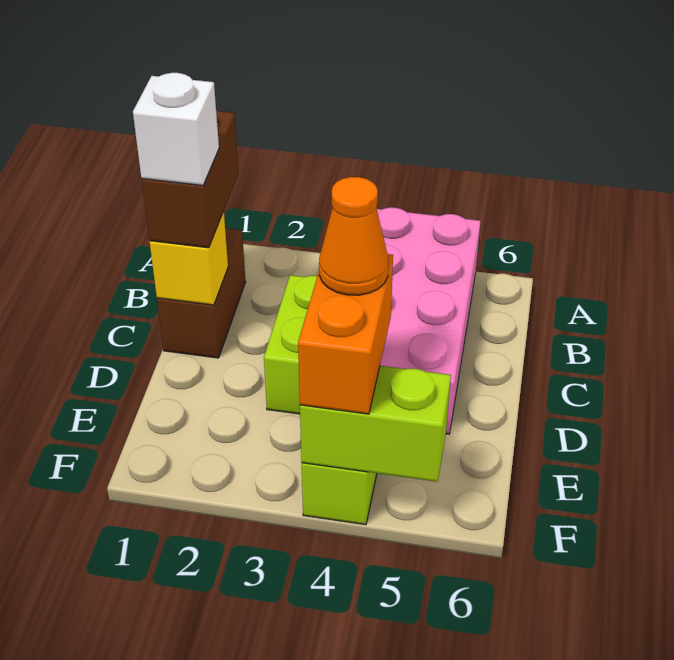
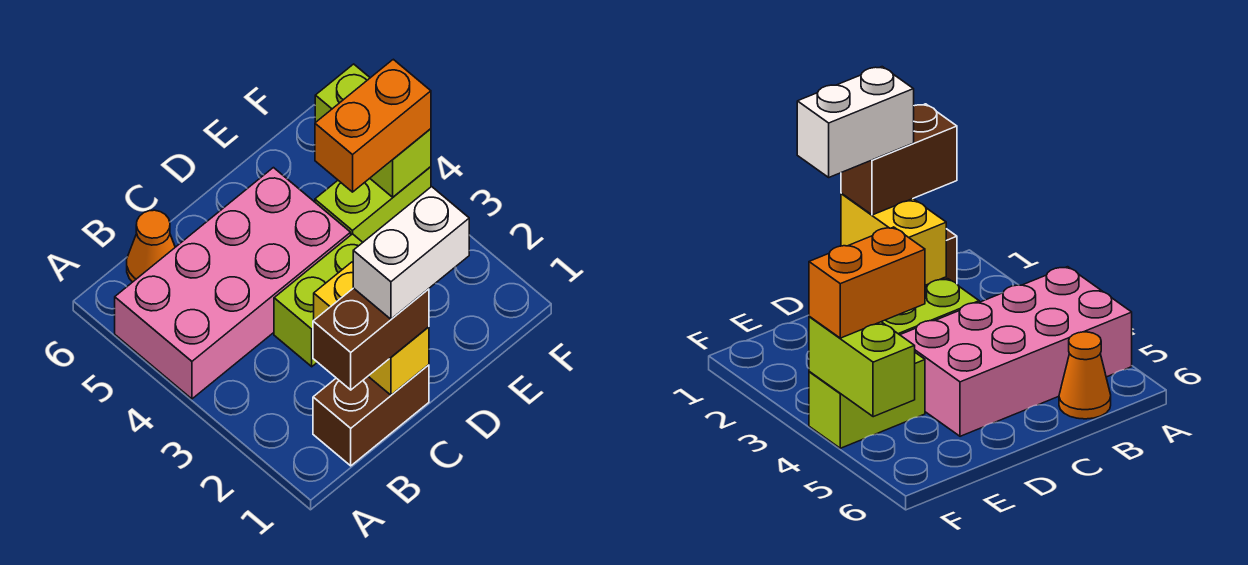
yellow 1x1 brick [150,211,228,305] -> yellow 1x2 brick [314,262,429,395]
white 1x1 brick [133,73,219,185] -> white 1x2 brick [353,187,469,319]
orange 1x1 cone [319,177,388,295] -> orange 1x1 cone moved to [127,210,175,282]

